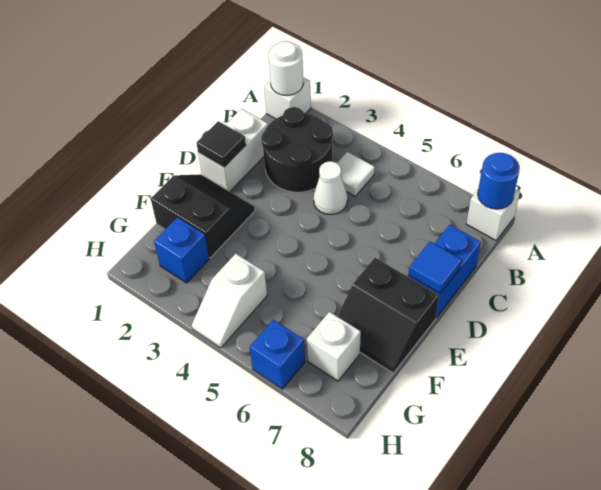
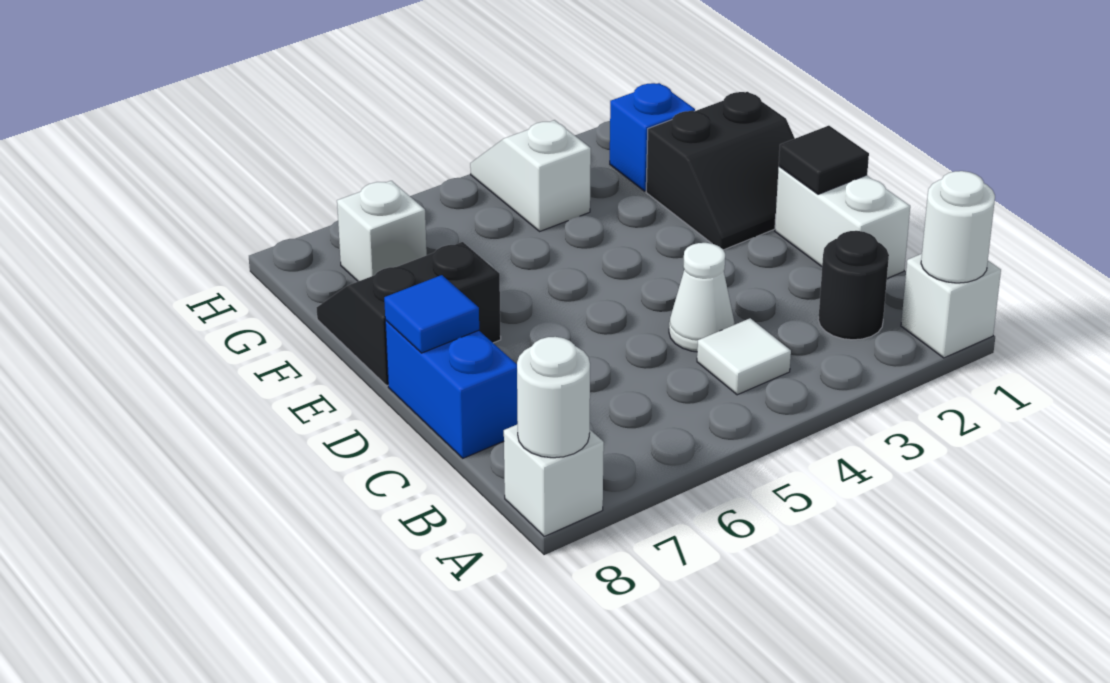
blue 1x1 round brick [478,153,520,209] -> white 1x1 round brick [517,337,590,458]
black 2x2 round brick [261,107,333,192] -> black 1x1 round brick [818,231,889,340]
blue 1x1 brick [249,320,305,389] -> none

